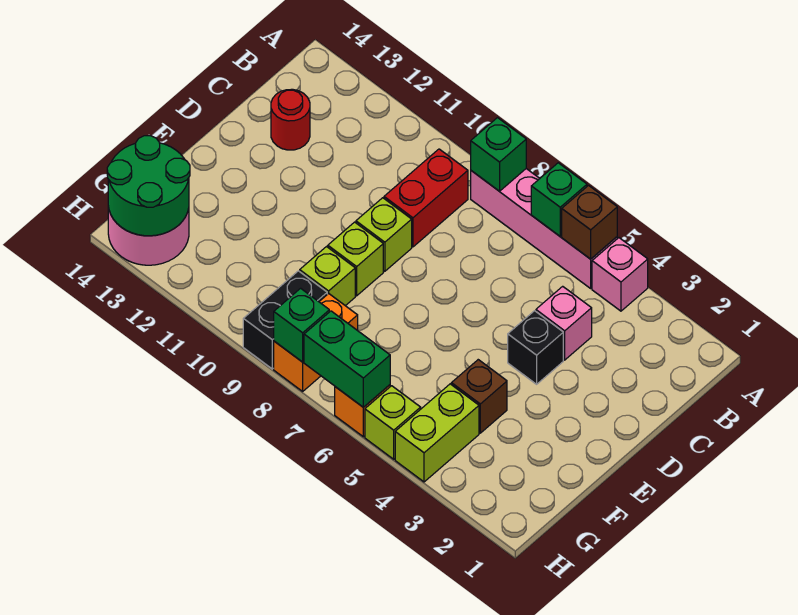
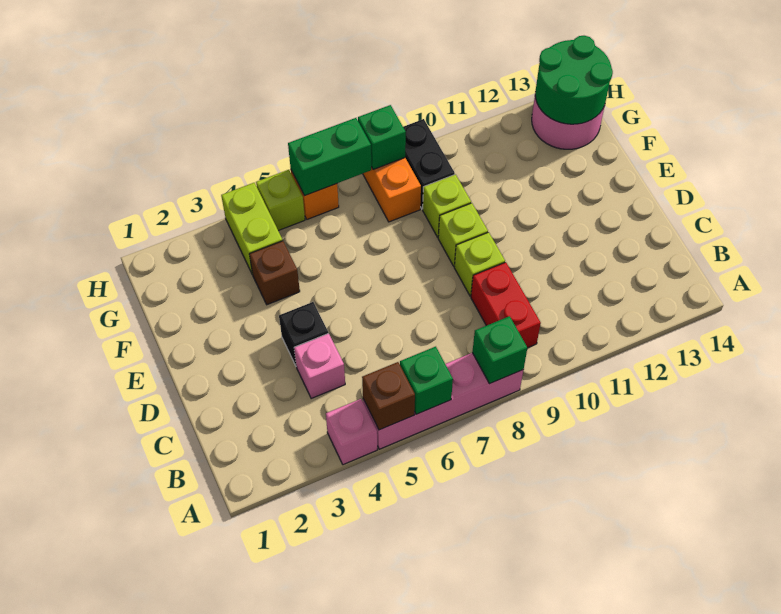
red 1x1 round brick [271,89,310,150] -> none

